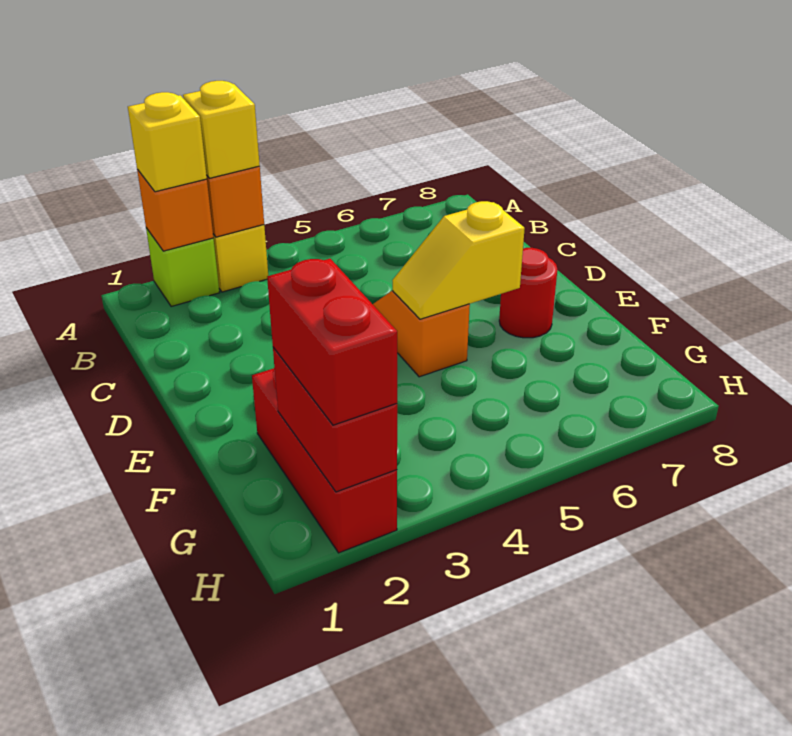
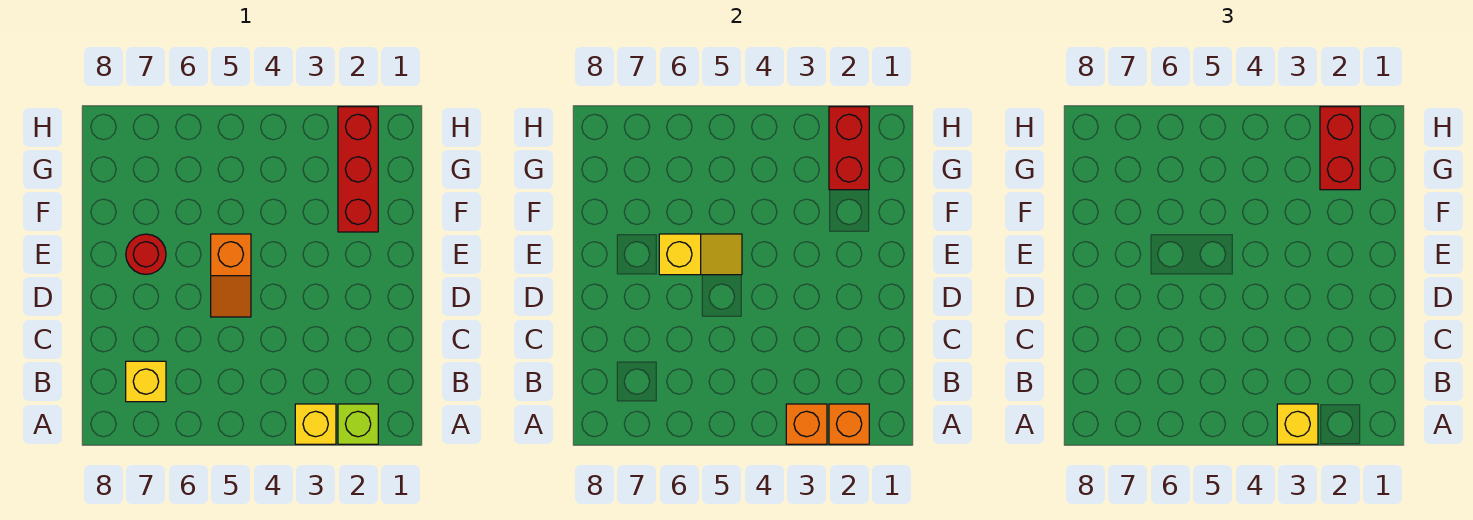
yellow 1x1 brick [128,92,207,192] -> yellow 1x1 brick moved to [126,361,166,402]

